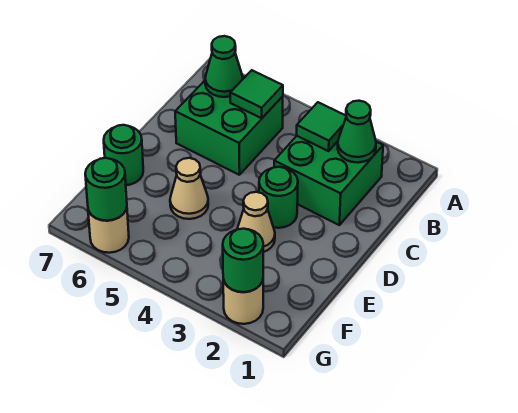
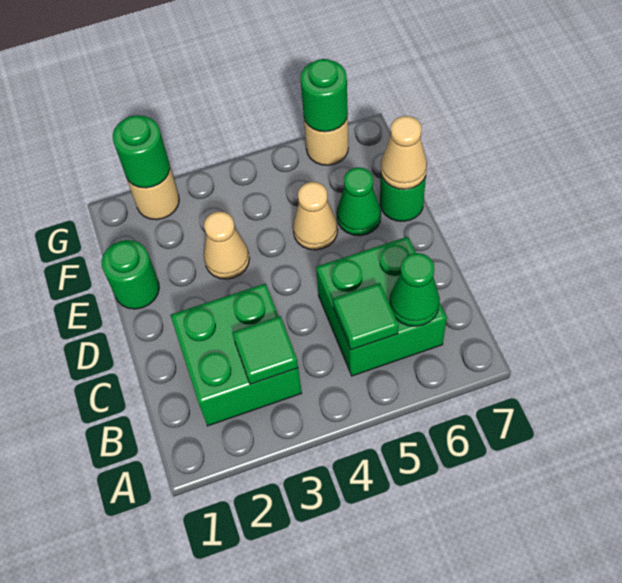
green 1x1 cone [338,101,376,163] -> green 1x1 cone moved to [337,167,381,236]
green 1x1 round brick [259,167,298,228] -> green 1x1 round brick moved to [101,240,159,309]
none -> tan 1x1 cone [381,116,427,189]

